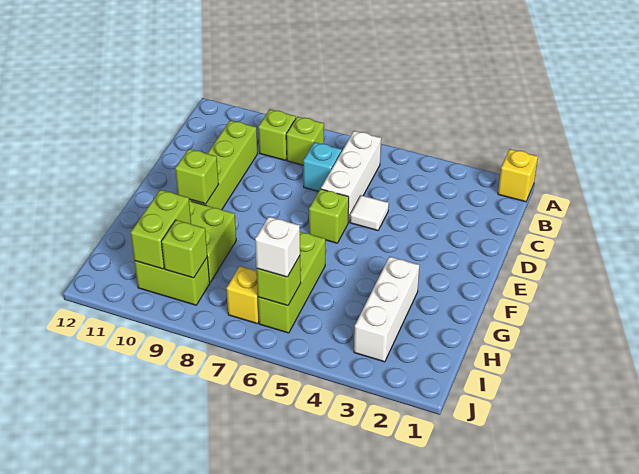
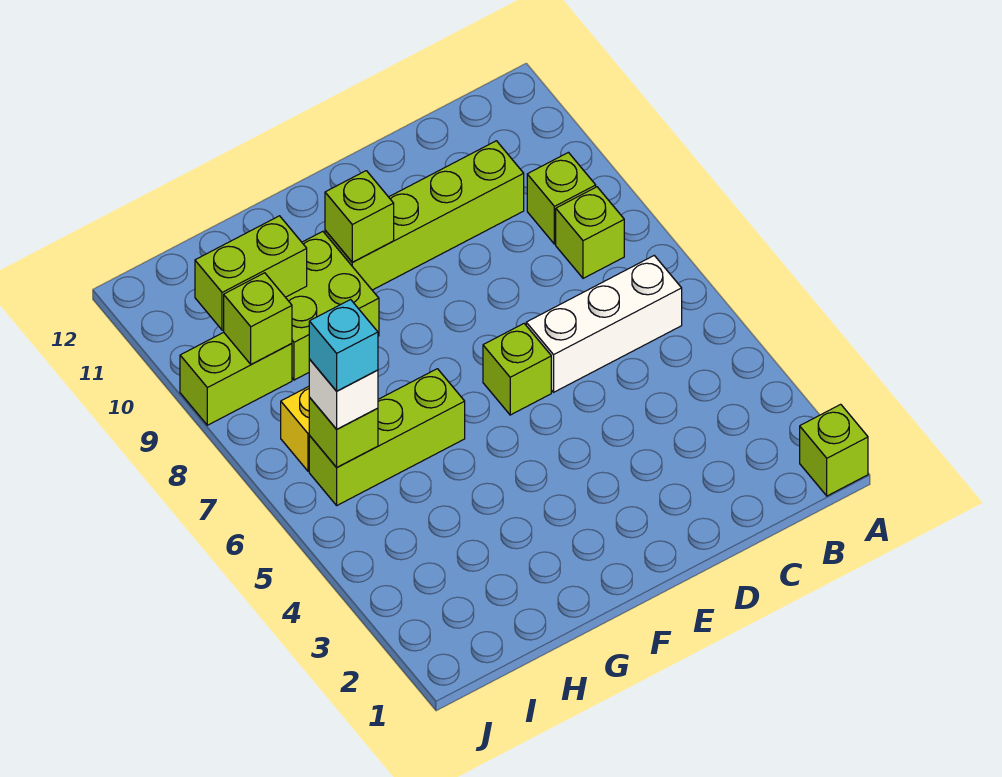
yellow 1x1 brick [498,149,538,202] -> lime 1x1 brick [800,404,868,496]
cyan 1x1 brick [303,142,342,191] -> cyan 1x1 brick moved to [309,300,378,391]
white 1x1 tile [350,195,389,231] -> none
white 1x3 brick [354,257,419,362] -> none
lime 1x2 brick [135,257,210,305] -> lime 1x2 brick turned to [180,332,292,425]

